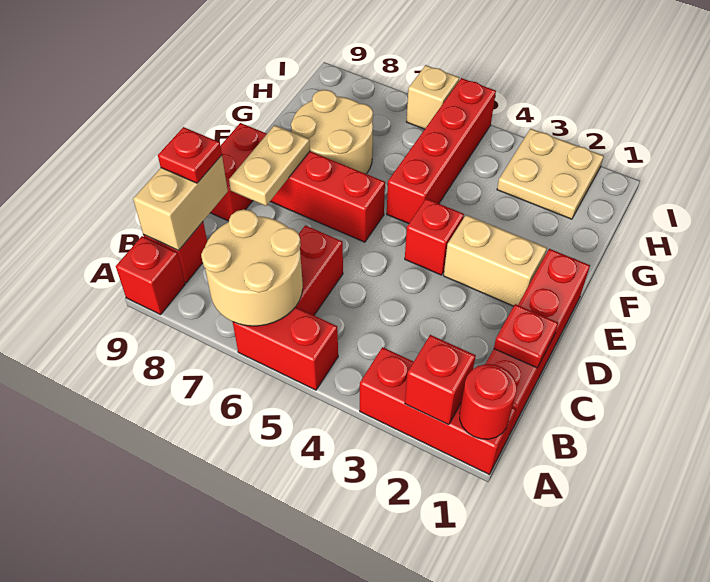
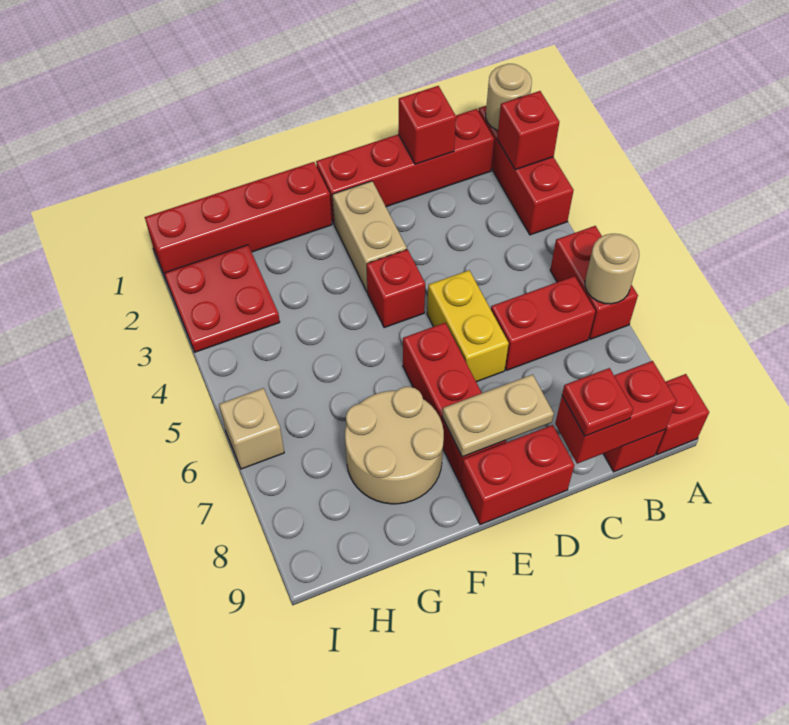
red 1x1 round brick [460,364,517,439] -> tan 1x1 round brick [486,64,532,130]
tan 2x2 round brick [201,209,303,326] -> tan 1x1 round brick [585,234,639,304]
tan 1x2 brick [133,155,228,251] -> red 1x2 brick [555,361,677,464]
red 1x1 plate [494,304,558,368] -> red 1x1 brick [398,86,456,164]
none -> yellow 1x2 brick [427,270,509,382]
red 1x4 brick [387,78,496,224] -> red 1x4 brick moved to [145,162,332,279]
tan 2x2 plate [497,129,604,219] -> red 2x2 plate [164,245,280,352]

